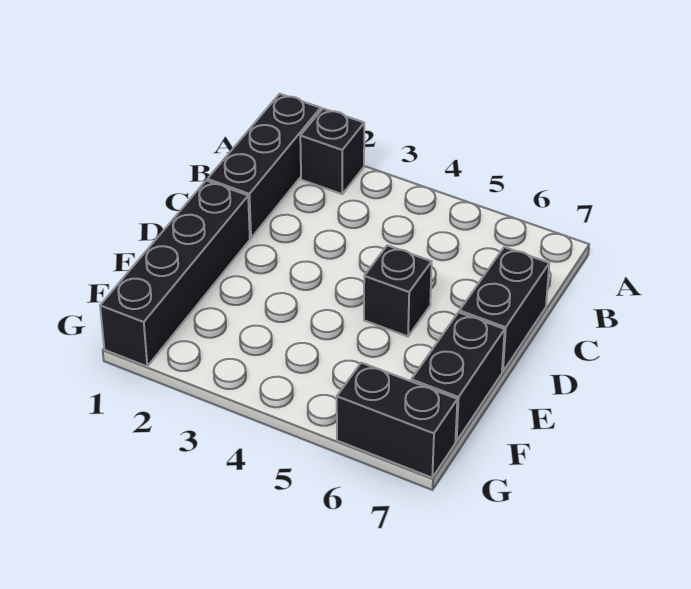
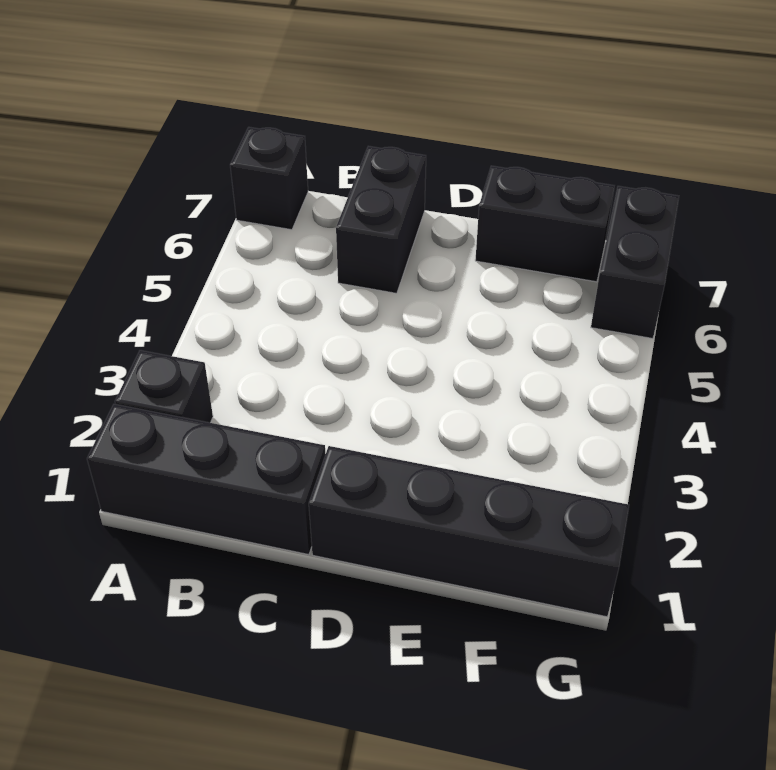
black 1x2 brick [459,247,549,372] -> black 1x2 brick turned to [336,146,426,293]
black 1x1 brick [364,245,432,336] -> black 1x1 brick moved to [230,127,308,230]

